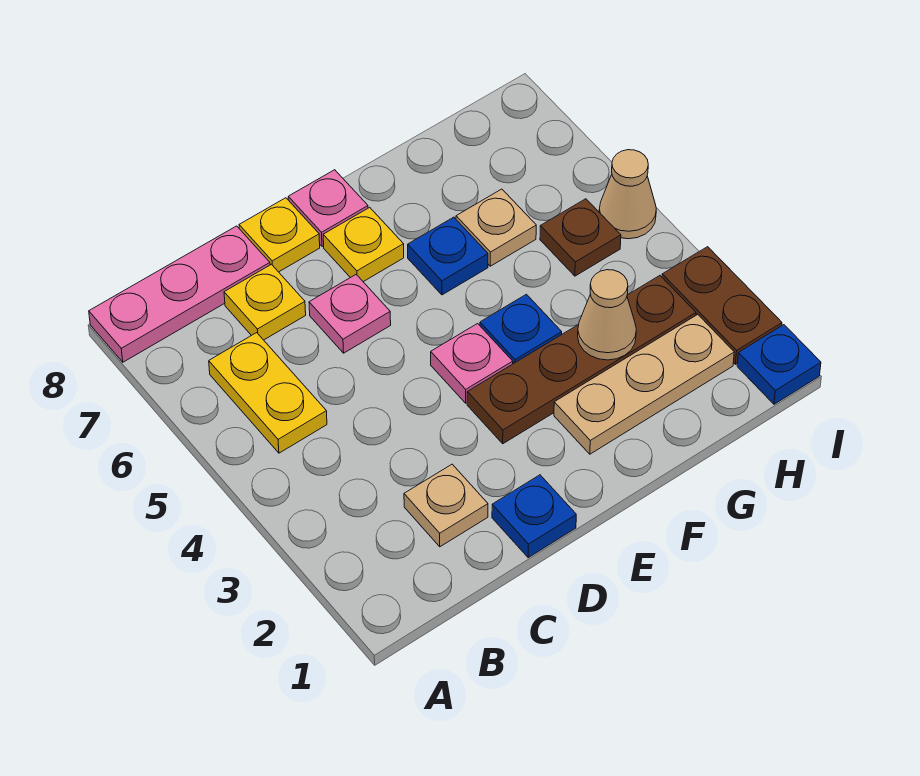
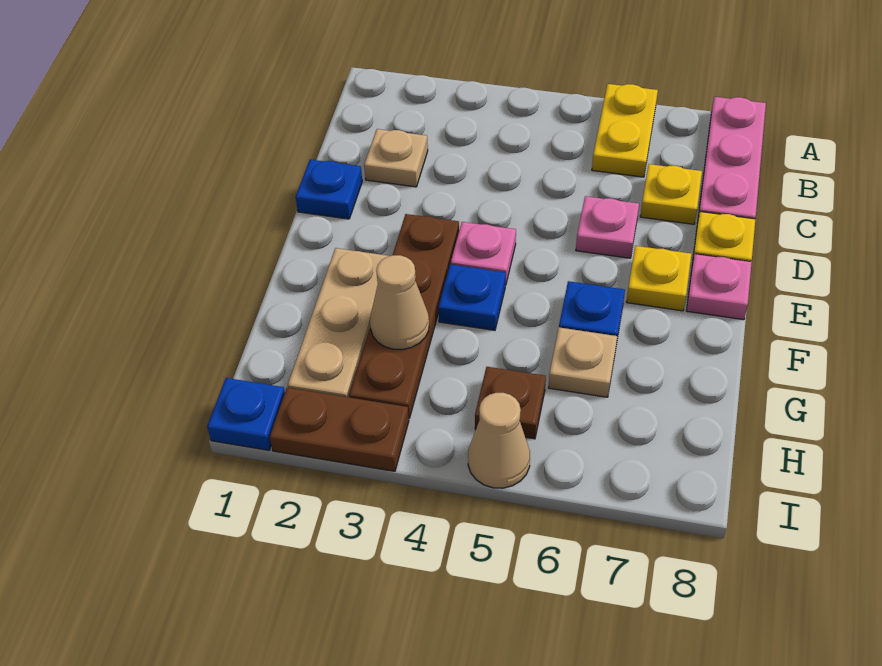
yellow 1x2 plate [209,333,327,453] -> yellow 1x2 plate turned to [592,84,658,177]

